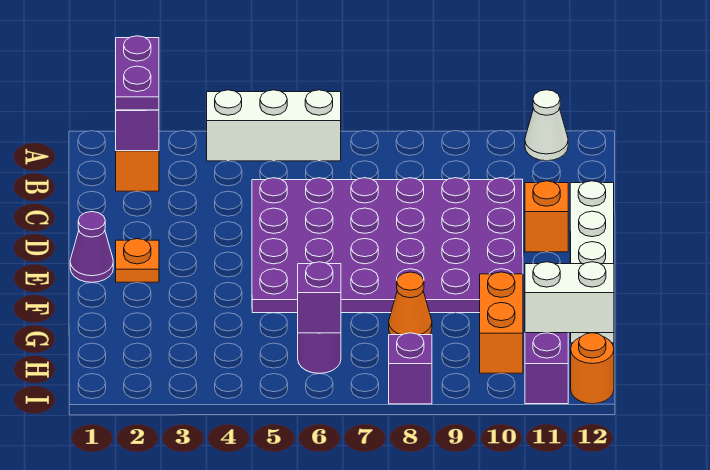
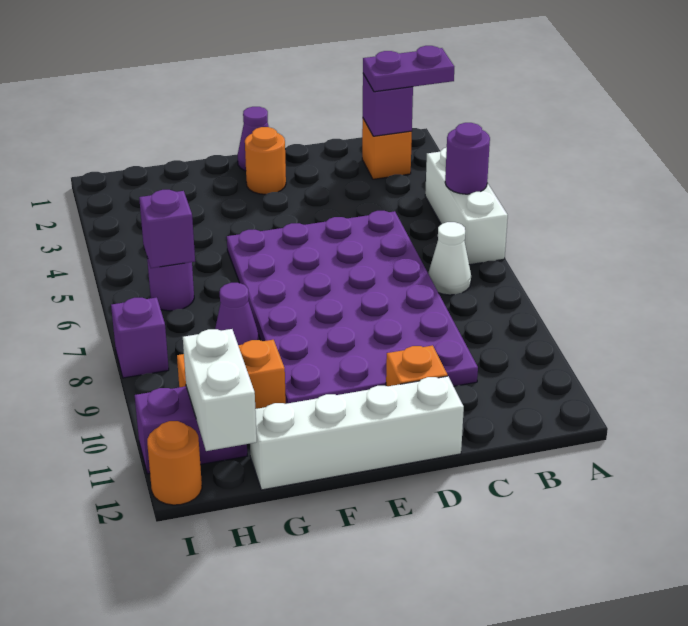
none -> purple 1x1 round brick [445,123,490,194]
white 1x1 cone [525,90,568,161] -> white 1x1 cone moved to [428,222,471,295]
orange 1x1 plate [116,239,159,282] -> orange 1x1 round brick [245,127,286,194]
orange 1x1 cone [389,272,432,335] -> purple 1x1 cone [215,283,259,345]

